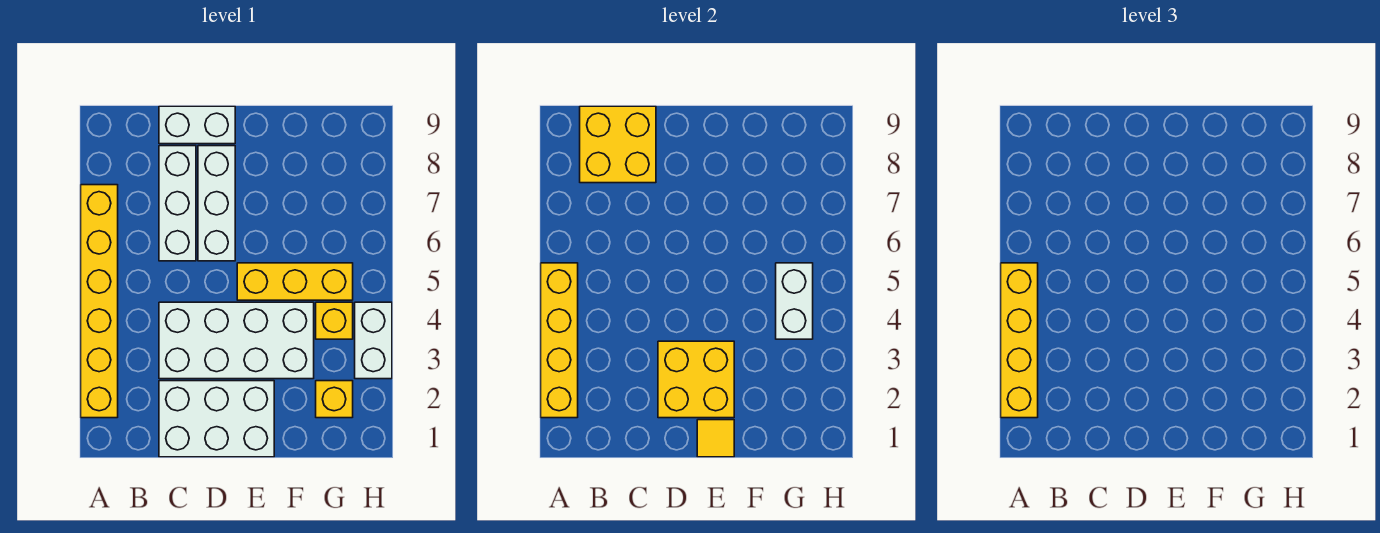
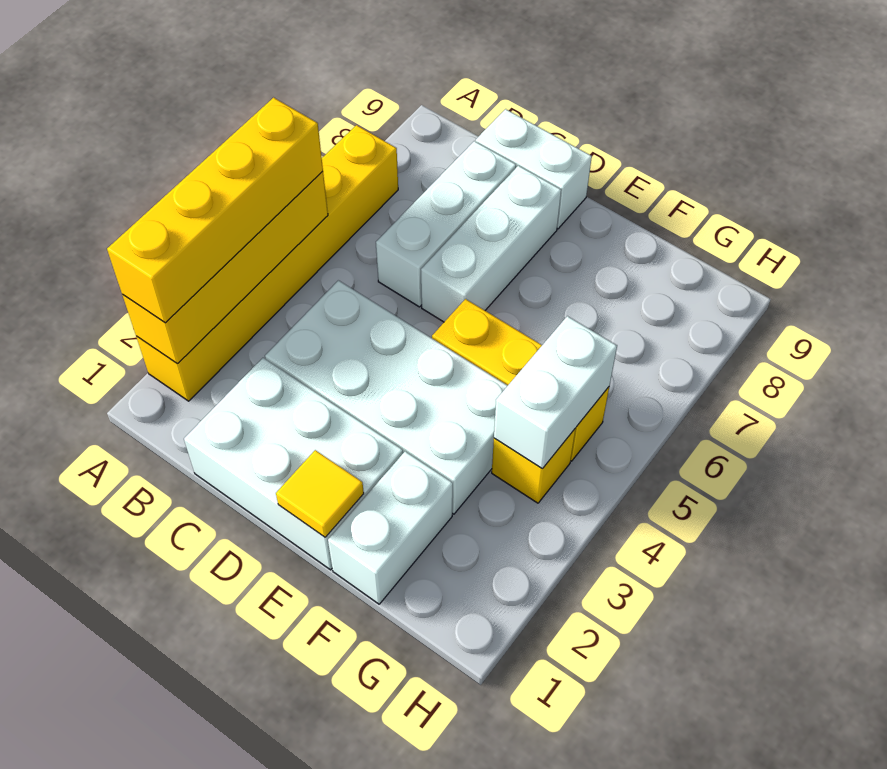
yellow 2x2 brick [580,106,656,183] -> none
yellow 2x2 brick [658,341,734,418] -> none
yellow 1x1 brick [316,381,353,418] -> none
white 1x2 brick [355,302,392,379] -> white 1x2 brick moved to [328,452,453,604]

